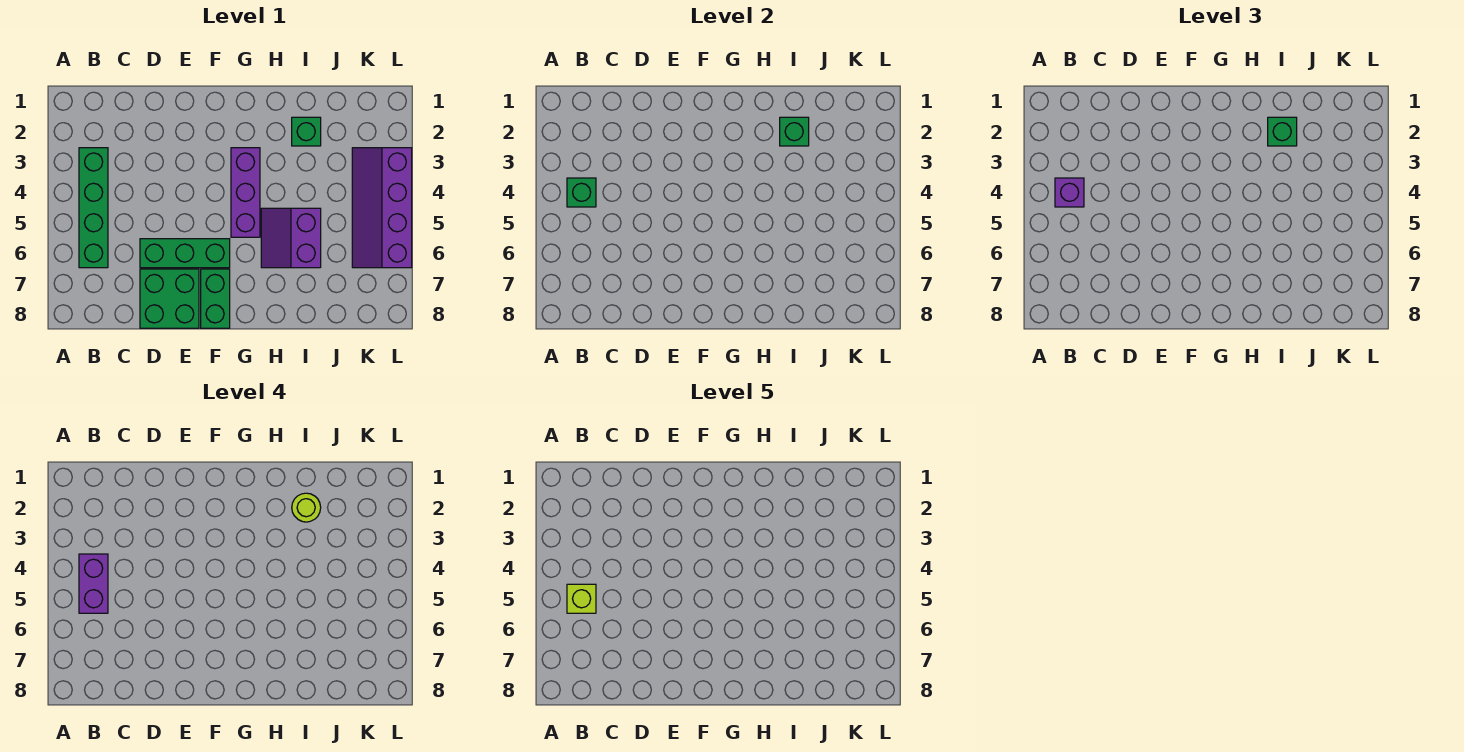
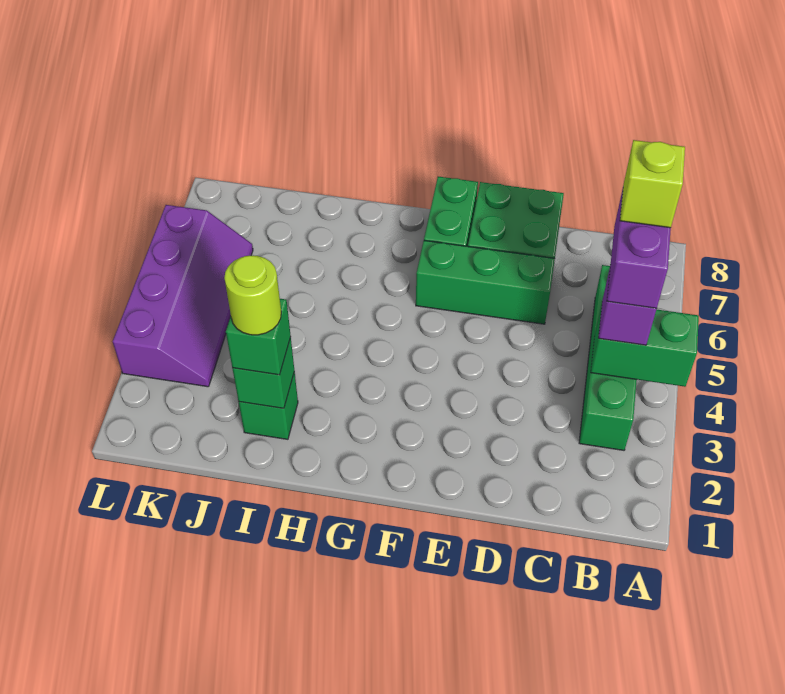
green 1x1 brick [567,178,596,207] -> green 1x2 brick [591,305,699,387]
purple 1x3 brick [231,148,260,237] -> none
purple 2x2 slope [261,208,321,268] -> none

